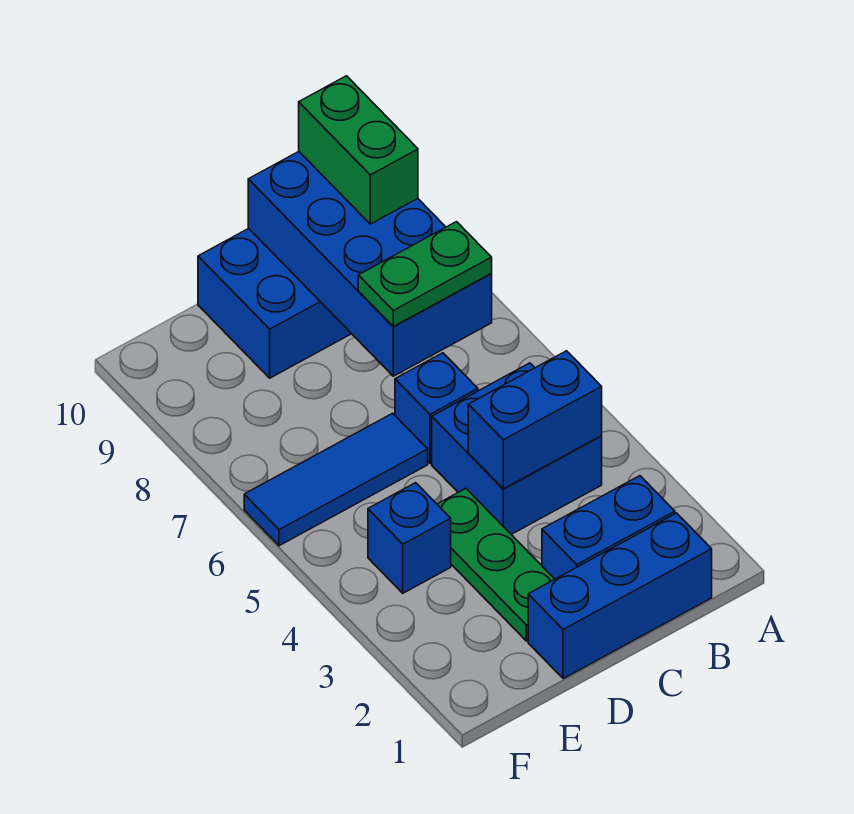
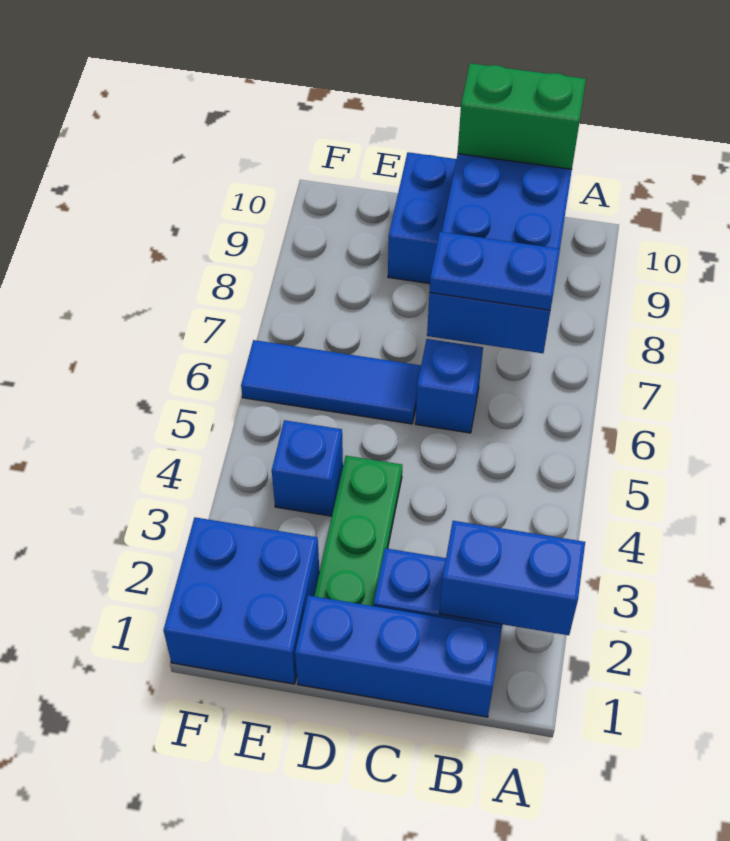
blue 2x2 brick [432,363,602,534] -> blue 2x2 brick moved to [164,517,319,684]
blue 1x2 brick [468,351,602,489] -> blue 1x2 brick moved to [439,521,585,635]
green 1x2 plate [358,222,492,326] -> blue 1x2 plate [429,232,560,310]
green 1x2 brick [299,76,418,224] -> green 1x2 brick turned to [458,63,586,169]

